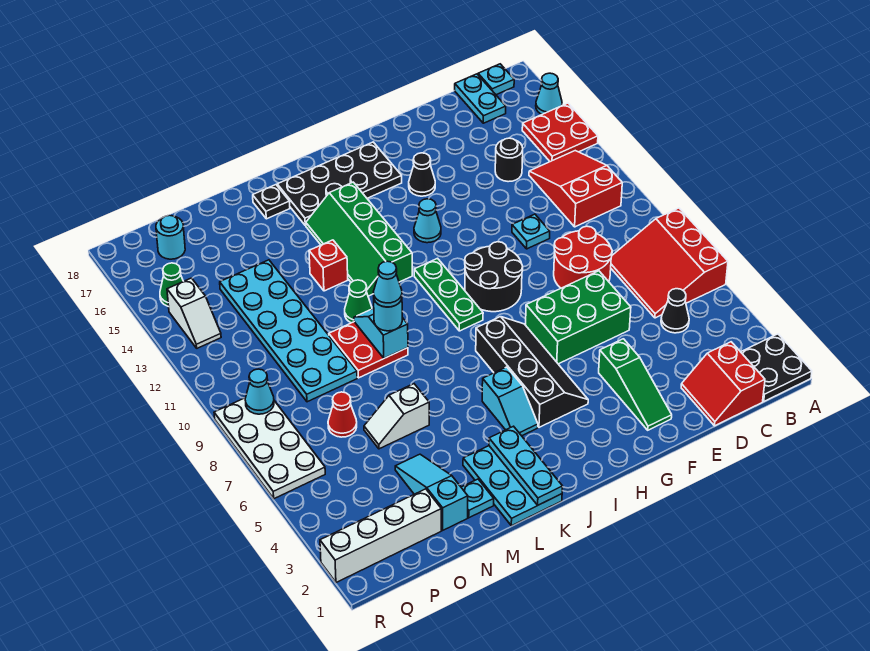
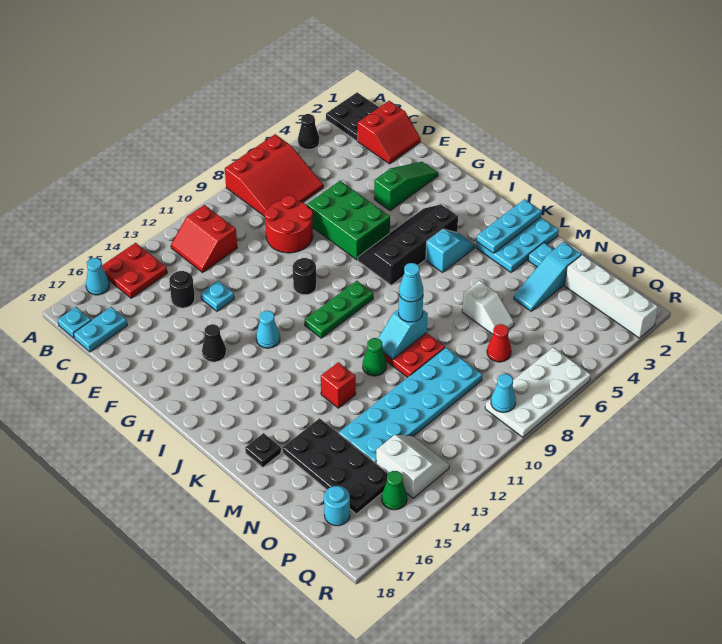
red 2x3 slope [529,151,622,227] -> red 2x2 slope [171,205,237,273]
black 1x1 cone [661,289,689,333] -> black 1x1 cone moved to [298,114,319,149]
cyan 1x1 plate [512,214,550,249] -> cyan 1x1 plate moved to [201,281,234,311]
black 2x2 round brick [465,242,523,312] -> black 1x1 round brick [293,258,317,295]
black 2x4 plate [277,142,402,226] -> black 2x4 plate moved to [283,418,388,514]
green 2x4 slope [306,182,412,296] -> none
white 1x2 slope [167,278,221,348] -> white 2x2 slope [376,435,449,498]

